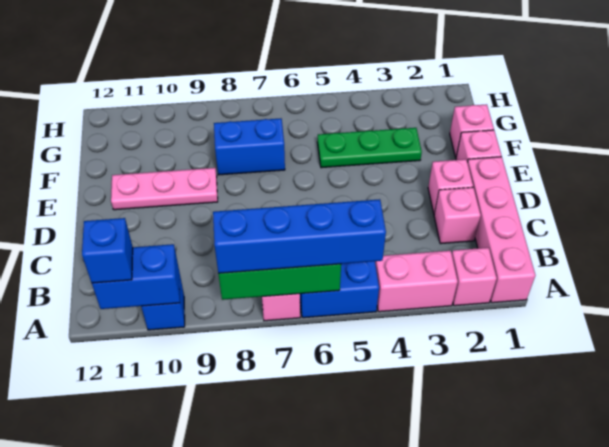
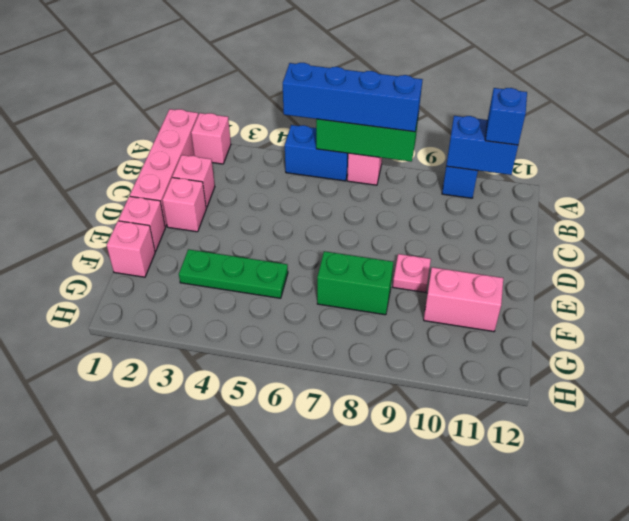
pink 1x2 brick [375,251,458,312] -> pink 1x2 brick moved to [424,267,503,332]
pink 1x3 plate [111,168,218,210] -> pink 1x1 plate [393,254,431,293]
blue 1x2 brick [214,118,285,175] -> green 1x2 brick [317,251,393,315]

